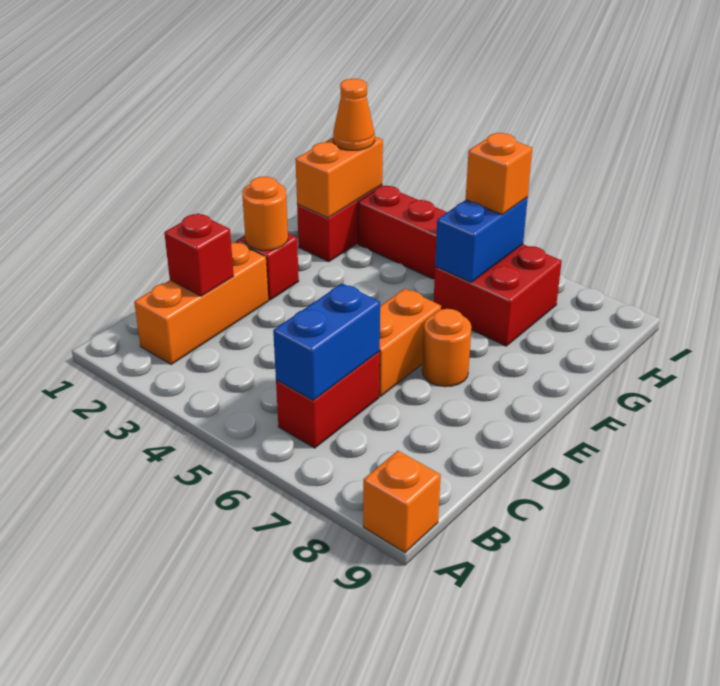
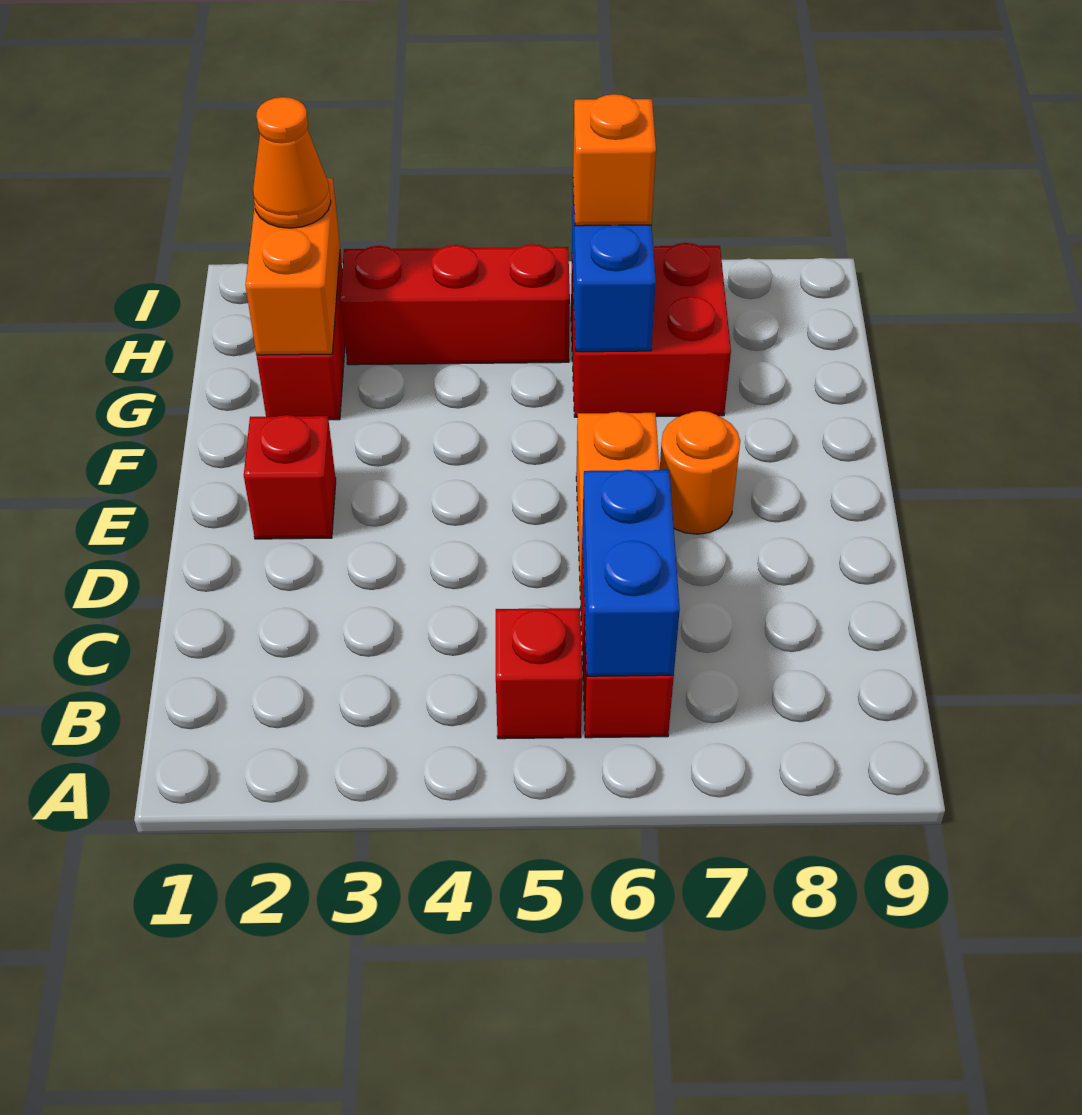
orange 1x1 brick [363,451,441,553] -> none
orange 1x3 brick [134,242,269,364] -> none
red 1x1 brick [164,213,234,296] -> red 1x1 brick moved to [496,608,583,739]
orange 1x1 round brick [242,177,288,250] -> none

